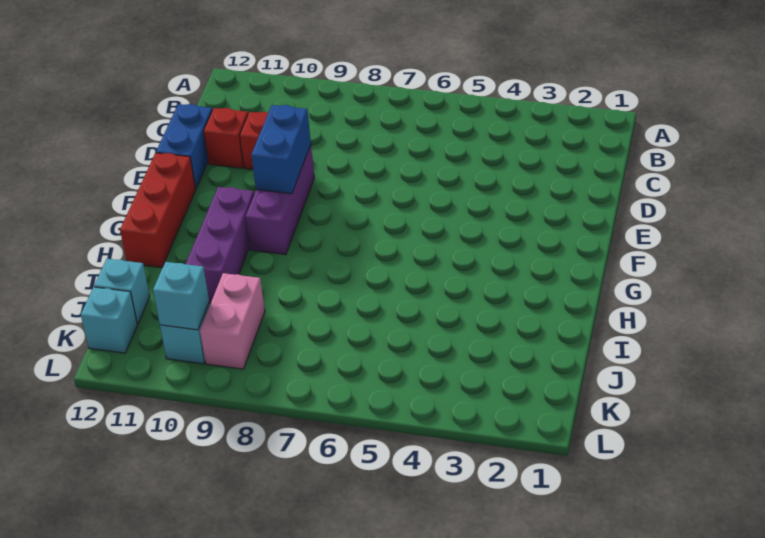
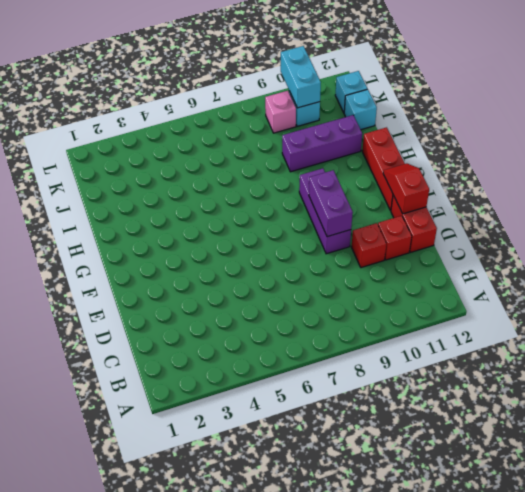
blue 1x2 brick [156,104,212,189] -> red 1x2 brick [391,195,437,252]
blue 1x2 brick [251,105,311,194] -> purple 1x2 brick [309,170,353,237]
none -> red 1x2 slope [383,163,429,214]
purple 1x3 brick [186,187,254,303] -> purple 1x3 brick turned to [282,115,362,172]
pink 1x2 brick [200,273,265,369] -> pink 1x1 brick [265,91,296,133]
cyan 1x1 brick [153,262,209,330] -> cyan 1x2 brick [281,46,321,108]

